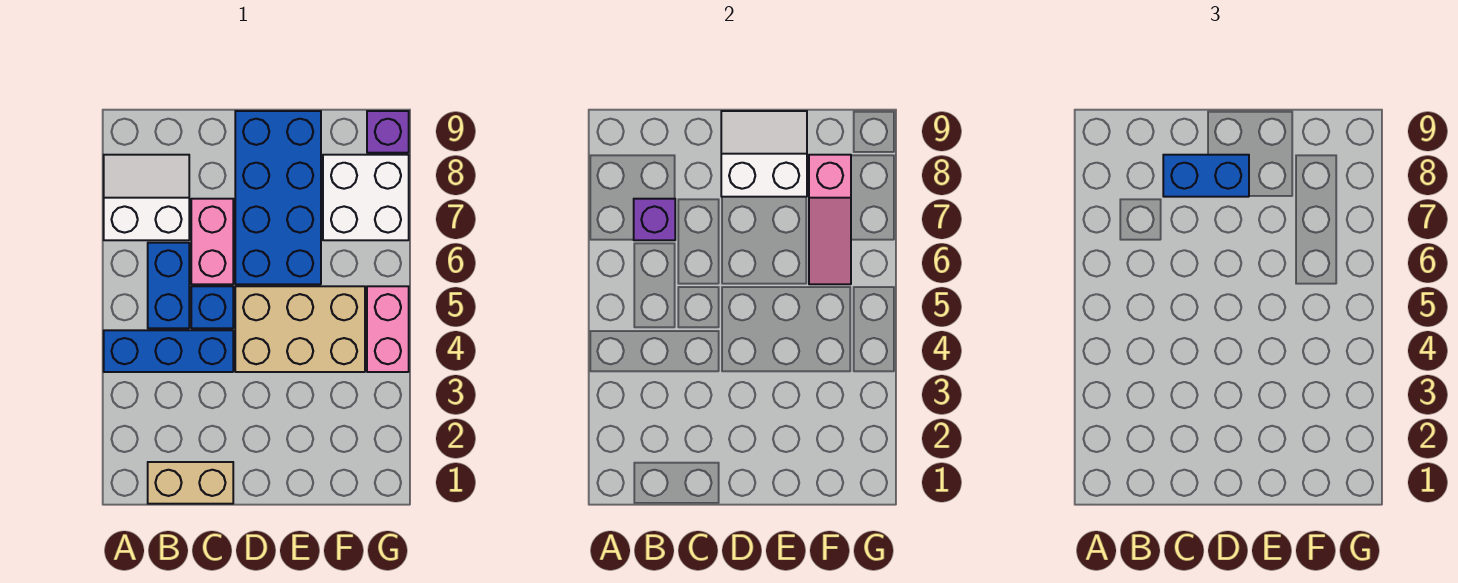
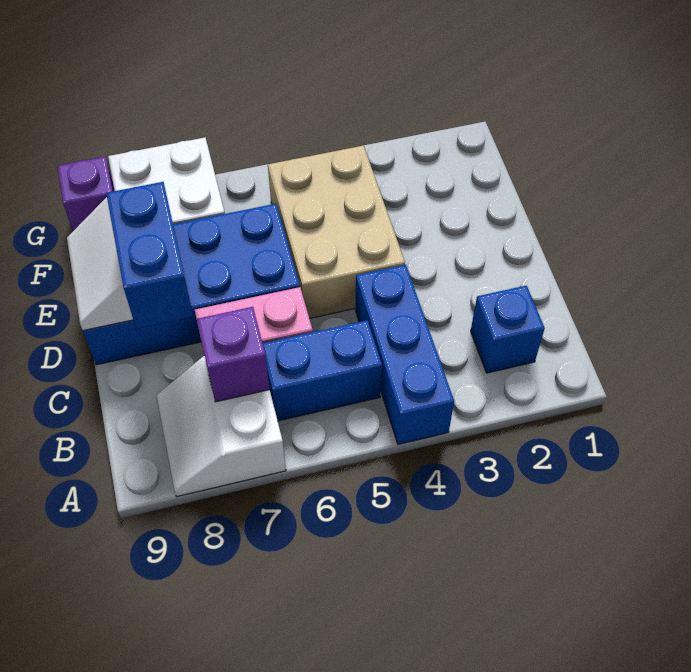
tan 1x2 brick [148,462,233,504] -> none
blue 1x1 brick [191,286,233,328] -> blue 1x1 brick moved to [471,286,545,373]
pink 1x3 slope [809,155,851,284] -> none
pink 1x2 brick [367,286,409,372] -> none

